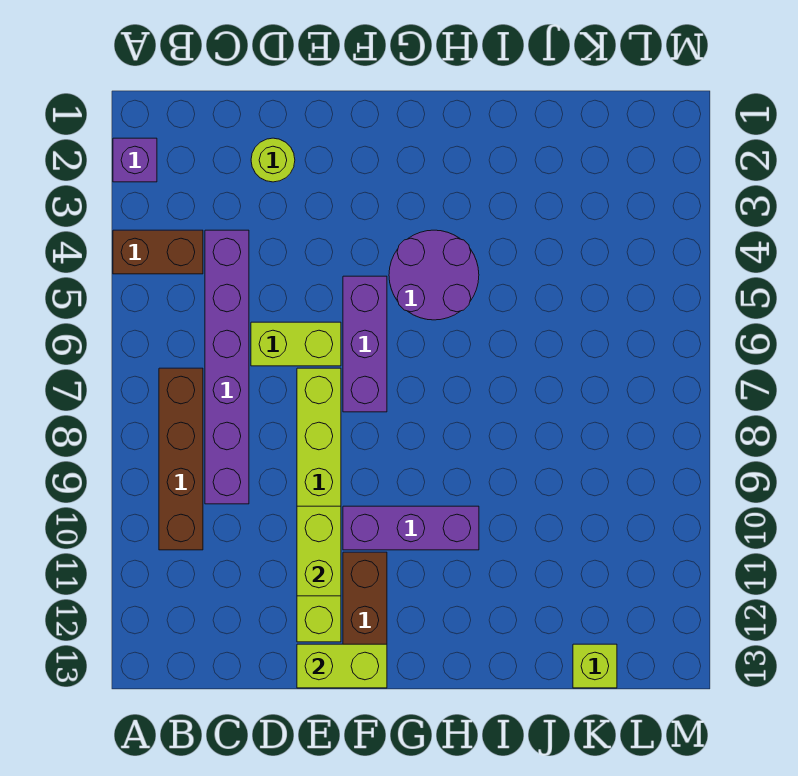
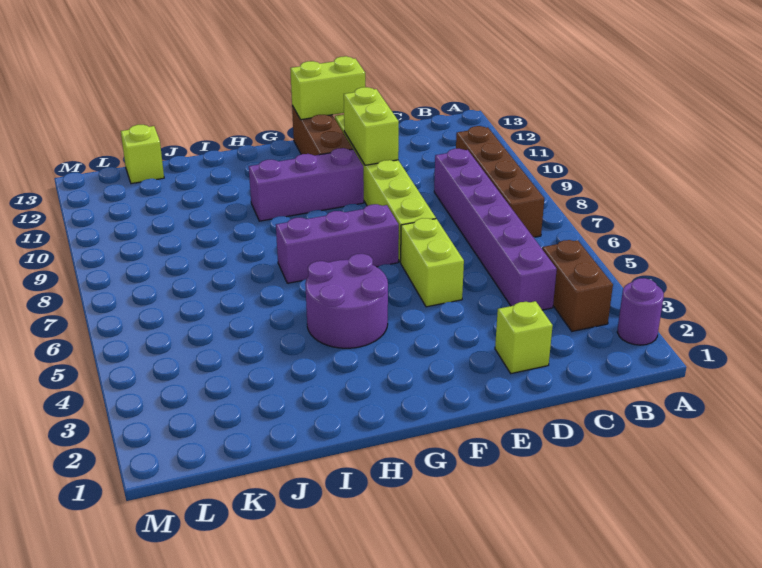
purple 1x1 brick [113,138,157,182] -> purple 1x1 round brick [617,278,664,345]
brown 1x2 brick [113,230,203,274] -> brown 1x2 brick turned to [542,240,613,331]
lime 1x1 round brick [251,138,295,182] -> lime 1x1 brick [495,301,553,374]
lime 1x2 brick [251,322,341,366] -> lime 1x2 brick turned to [401,218,464,307]
purple 1x3 brick [343,276,387,412] -> purple 1x3 brick turned to [276,204,399,283]

